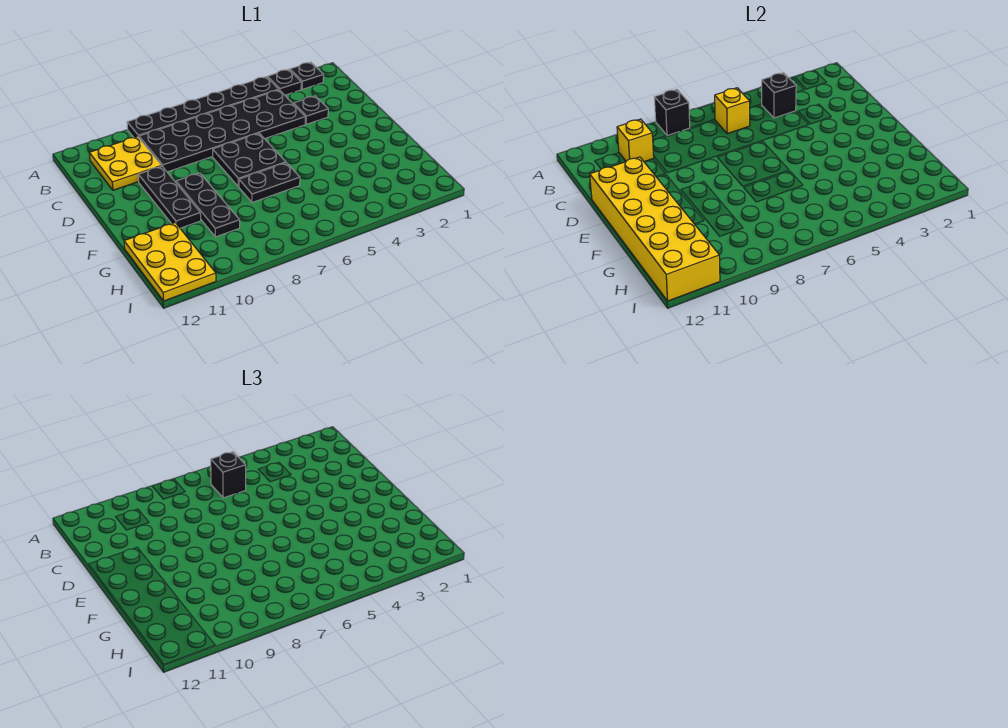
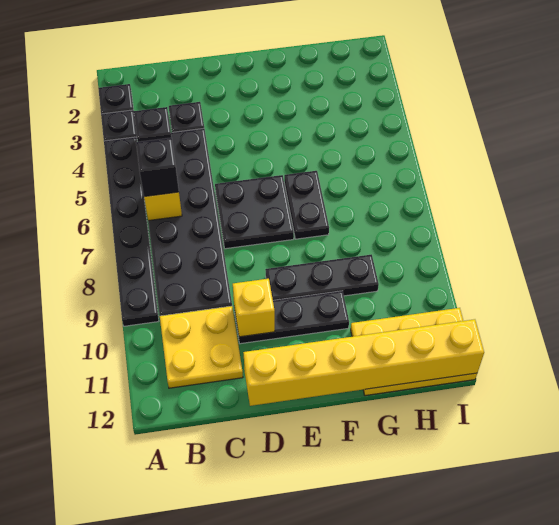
black 1x1 brick [654,89,690,136] -> none
yellow 1x1 brick [617,119,654,162] -> yellow 1x1 brick moved to [233,279,275,337]
yellow 2x6 brick [590,157,720,301] -> yellow 1x6 brick [243,319,484,406]

